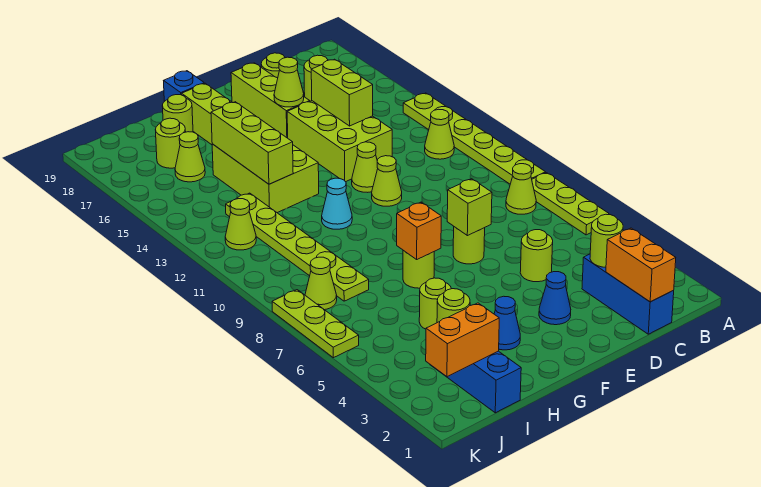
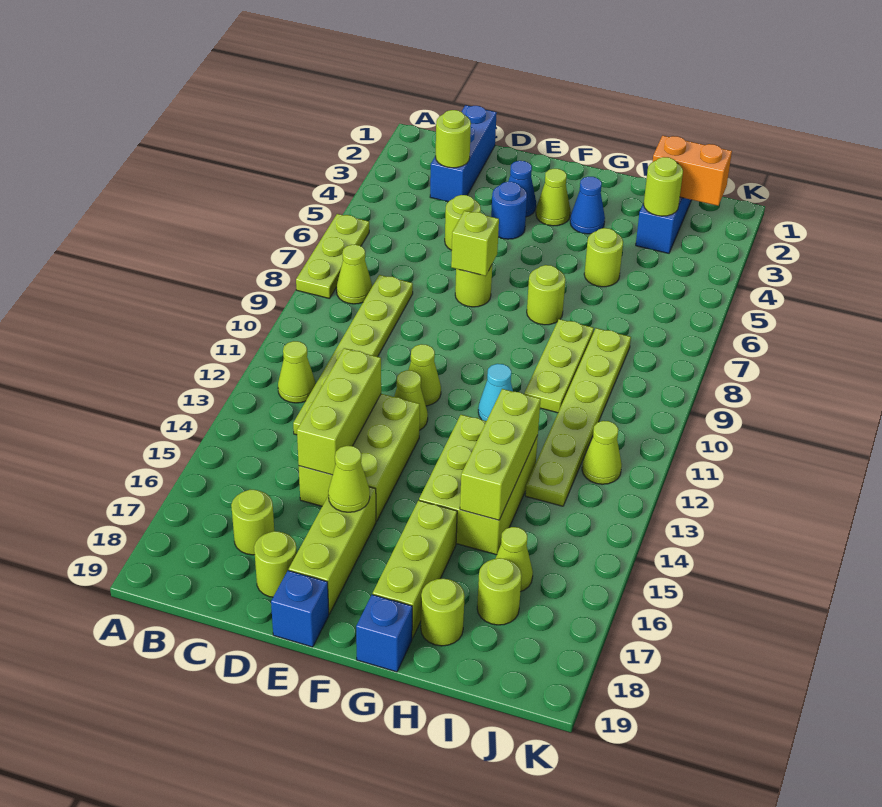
lime 1x6 plate [403,93,546,184] -> lime 1x6 plate moved to [293,275,413,435]
orange 1x2 brick [606,228,676,302] -> none
lime 1x2 brick [311,59,373,126] -> lime 1x3 brick [297,348,381,475]
none -> blue 1x1 round brick [491,182,527,239]
none -> blue 1x1 brick [271,570,329,647]
orange 1x1 brick [397,202,441,259] -> none
lime 1x1 cone [305,257,337,310] -> lime 1x1 cone moved to [536,169,570,226]
lime 1x3 plate [272,290,359,358] -> lime 1x3 plate moved to [524,319,594,413]

